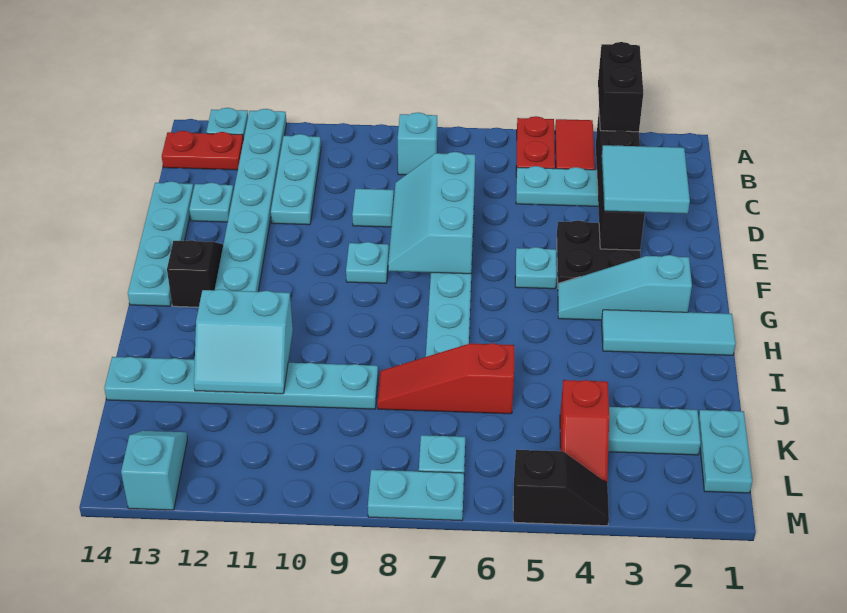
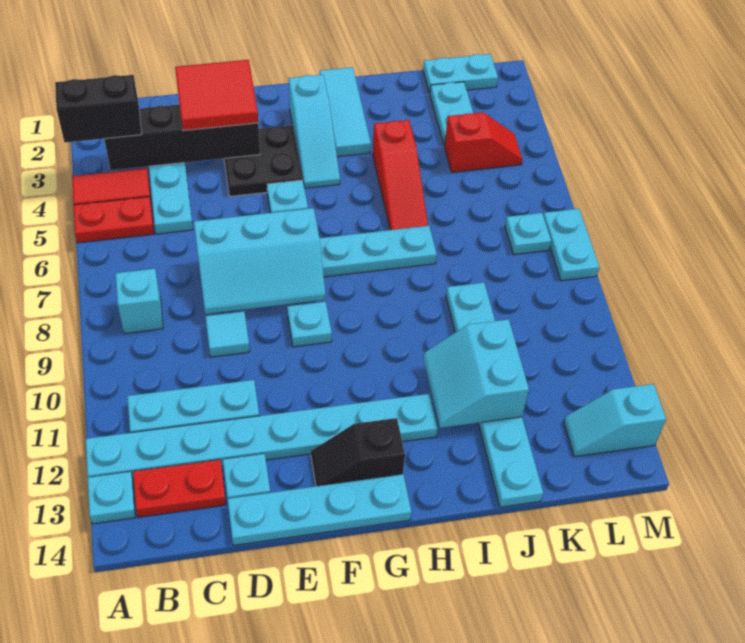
red 1x2 plate [162,131,243,170] -> red 1x2 plate turned to [133,460,226,517]
cyan 2x2 tile [602,145,690,214] -> red 2x2 tile [175,60,258,131]
cyan 2x2 slope [194,289,293,394] -> cyan 2x2 slope turned to [423,319,529,428]
red 1x3 slope [377,343,514,414] -> red 1x3 slope moved to [372,120,428,230]
black 1x2 slope [513,450,609,526] -> none

